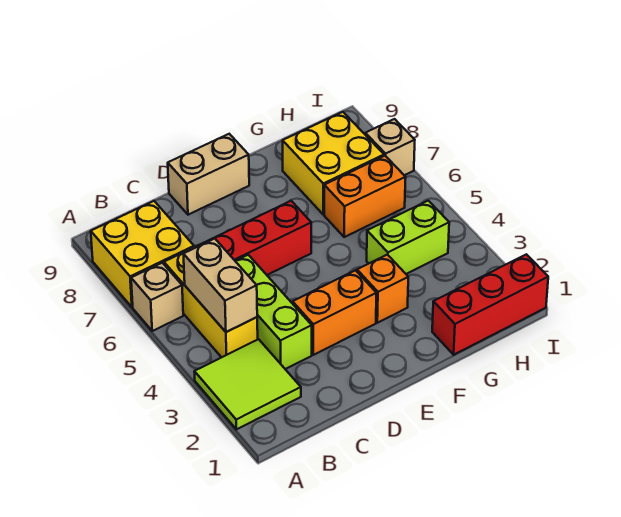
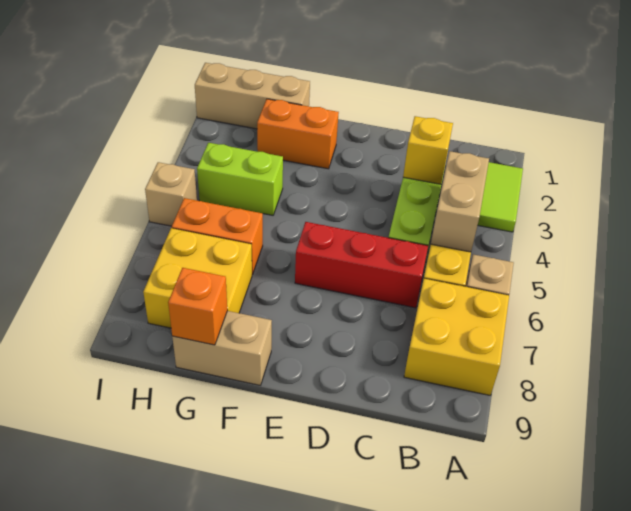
none -> yellow 1x1 brick [403,116,453,184]
orange 1x2 brick [293,270,376,355] -> orange 1x2 brick moved to [257,99,339,169]
tan 1x2 brick [168,134,249,215] -> tan 1x2 brick moved to [172,311,272,385]
orange 1x1 brick [357,255,408,323] -> orange 1x1 brick moved to [168,268,227,345]
red 1x3 brick [432,254,548,355] -> tan 1x3 brick [195,63,310,129]
tan 1x1 brick [365,119,415,175] -> tan 1x1 brick moved to [145,162,197,226]

